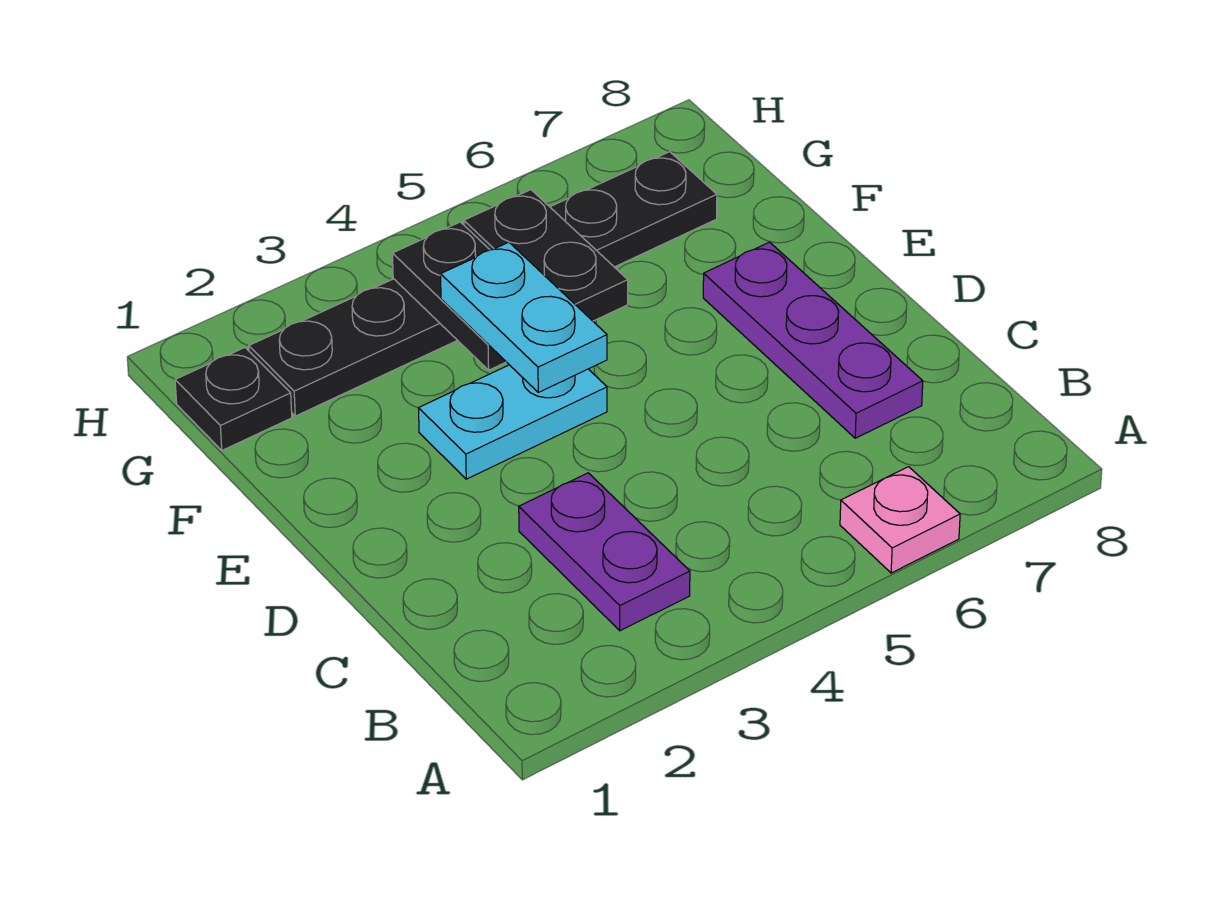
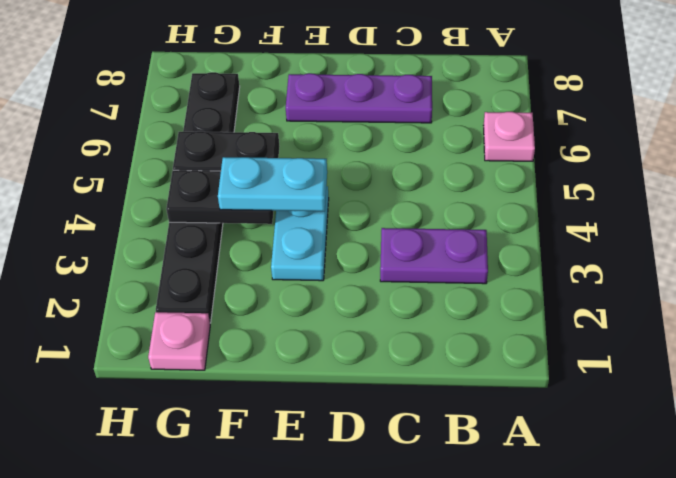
black 1x1 plate [175,348,292,450] -> pink 1x1 plate [148,312,210,370]

